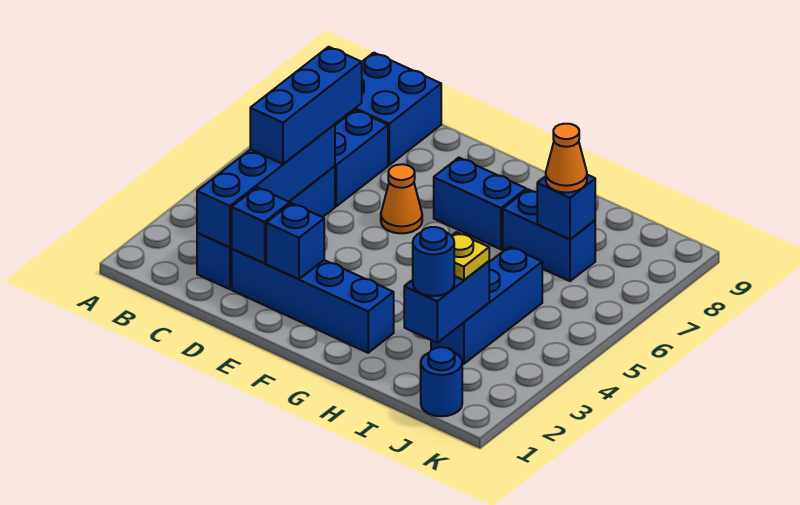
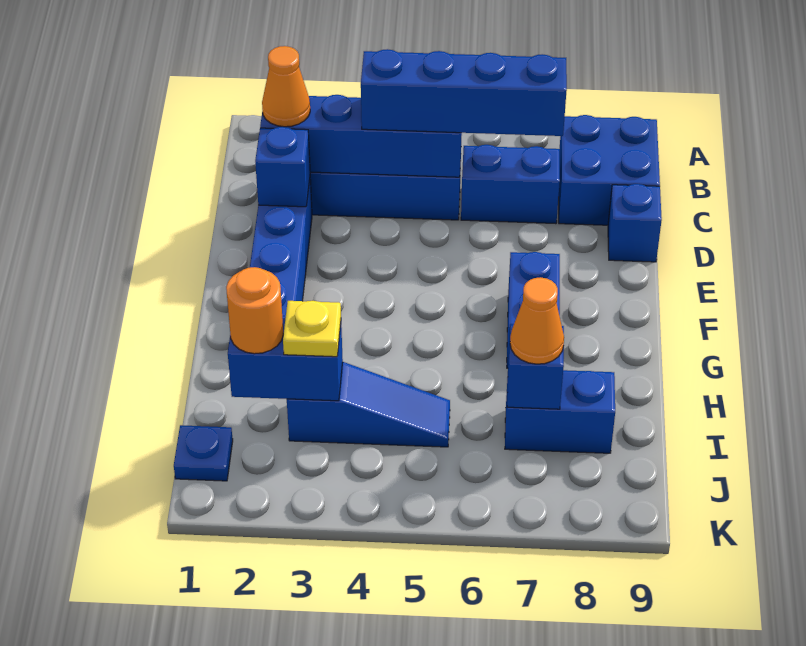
blue 1x3 brick [250,47,362,164] -> blue 1x4 brick [361,49,567,136]
blue 1x1 brick [266,203,324,279] -> blue 1x1 brick moved to [608,184,662,262]
orange 1x1 cone [381,164,422,233] -> orange 1x1 cone moved to [262,46,310,127]
blue 1x2 brick [503,189,595,281] -> blue 1x2 brick turned to [505,370,615,453]
blue 1x1 round brick [413,227,454,296] -> orange 1x1 round brick [226,267,283,354]
blue 1x3 brick [431,247,542,364] -> blue 1x3 slope [287,362,450,447]
blue 1x1 round brick [421,347,462,416] -> blue 1x1 plate [174,425,233,481]

